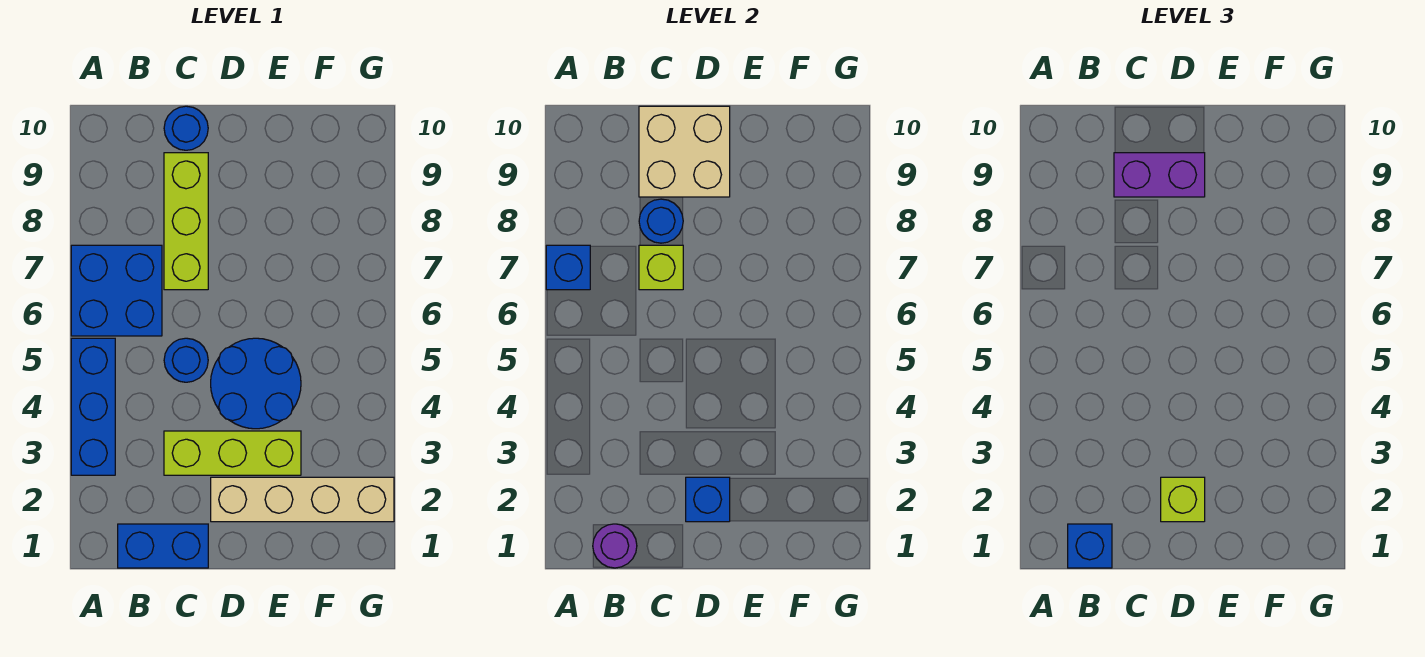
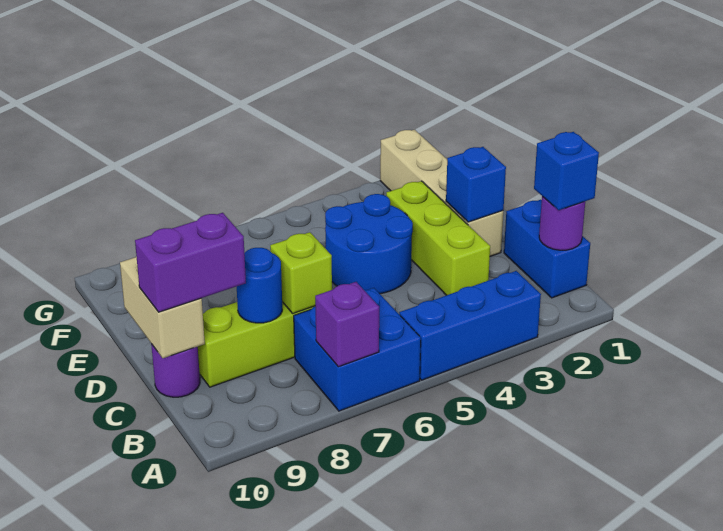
blue 1x1 brick [546,245,590,290] -> purple 1x1 brick [315,282,379,367]
blue 1x1 round brick [164,338,208,382] -> none
tan 2x2 brick [639,106,730,197] -> tan 1x2 brick [120,257,205,358]
purple 1x2 brick [1114,153,1205,197] -> purple 1x2 brick turned to [135,213,246,312]
blue 1x1 round brick [164,106,208,150] -> purple 1x1 round brick [151,344,200,397]
lime 1x1 brick [1161,477,1205,522] -> none

